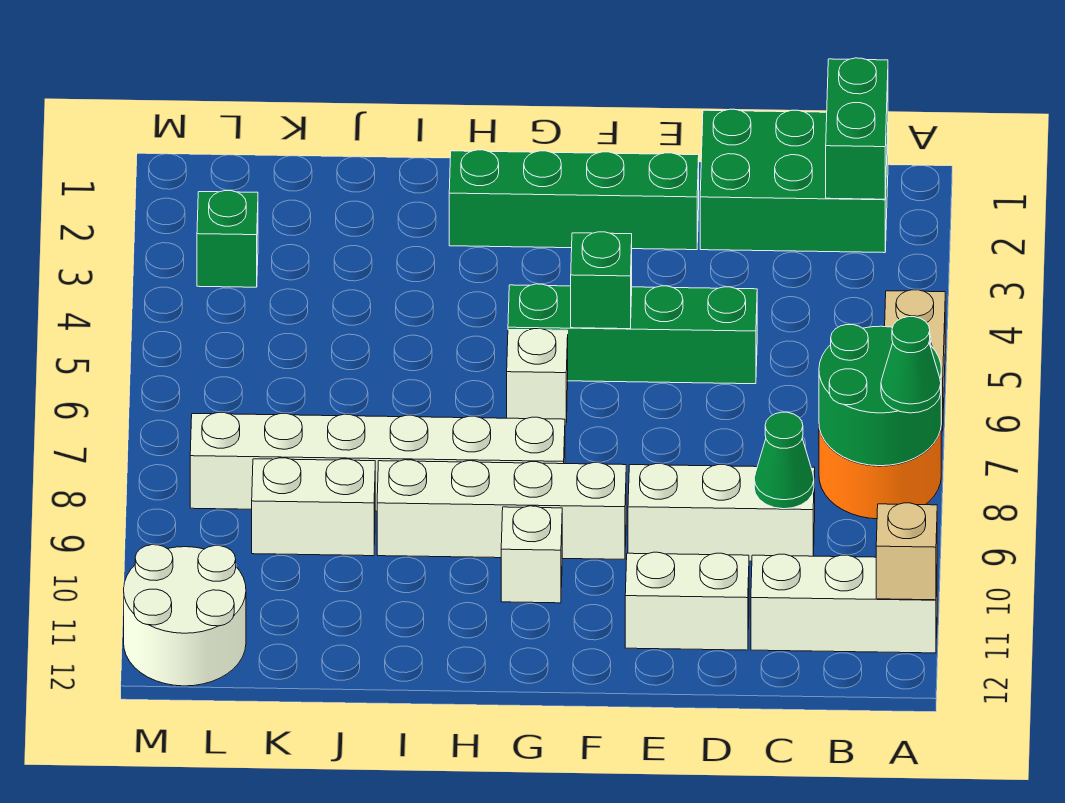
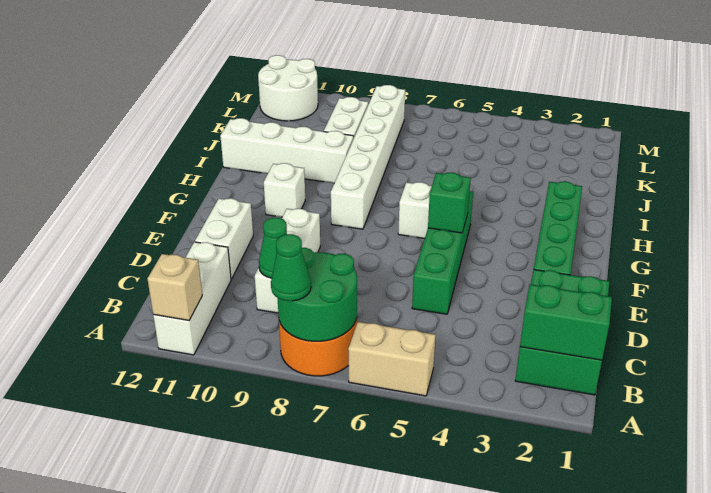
white 1x4 brick [377,460,626,559] -> white 1x4 brick turned to [220,118,353,183]
green 1x1 brick [197,191,258,287] -> none

